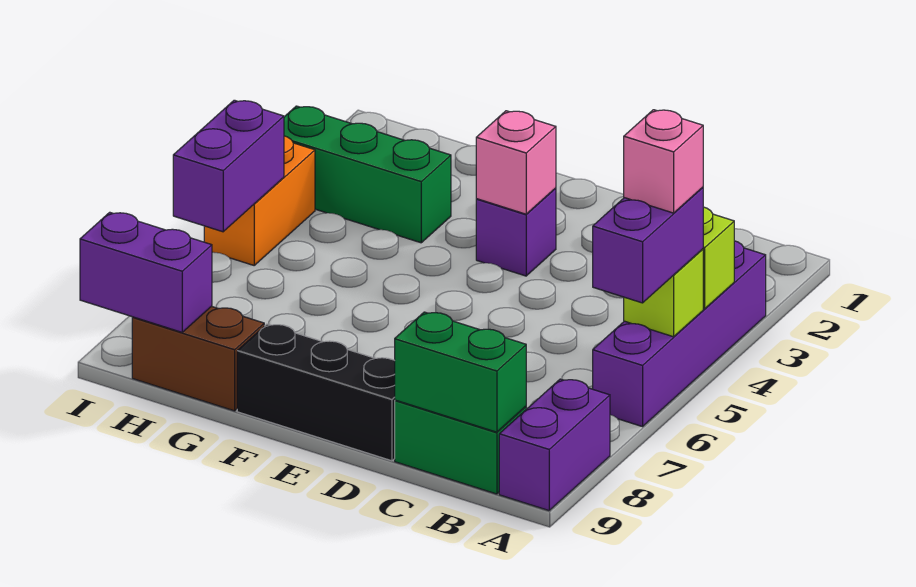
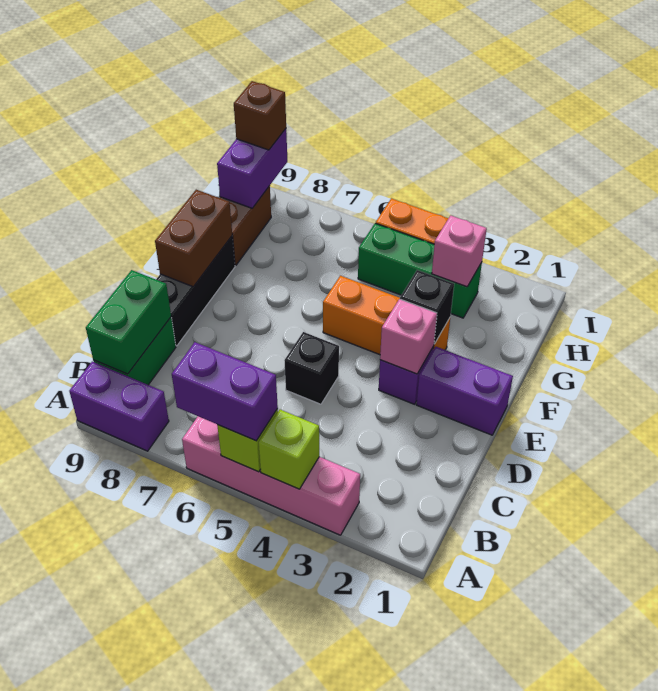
purple 1x4 brick [593,241,766,427] -> pink 1x4 brick [182,416,360,535]
pink 1x1 brick [624,110,703,213] -> pink 1x1 brick moved to [432,216,487,287]
none -> black 1x1 brick [284,332,339,404]
none -> brown 1x2 brick [155,190,232,287]
none -> orange 1x3 brick [323,276,450,355]
none -> black 1x1 brick [400,270,454,344]
green 1x3 brick [284,106,451,243] -> green 1x3 brick turned to [358,223,482,318]
purple 1x2 brick [173,100,284,232] -> purple 1x2 brick moved to [416,347,513,435]
none -> brown 1x1 brick [234,81,286,150]

